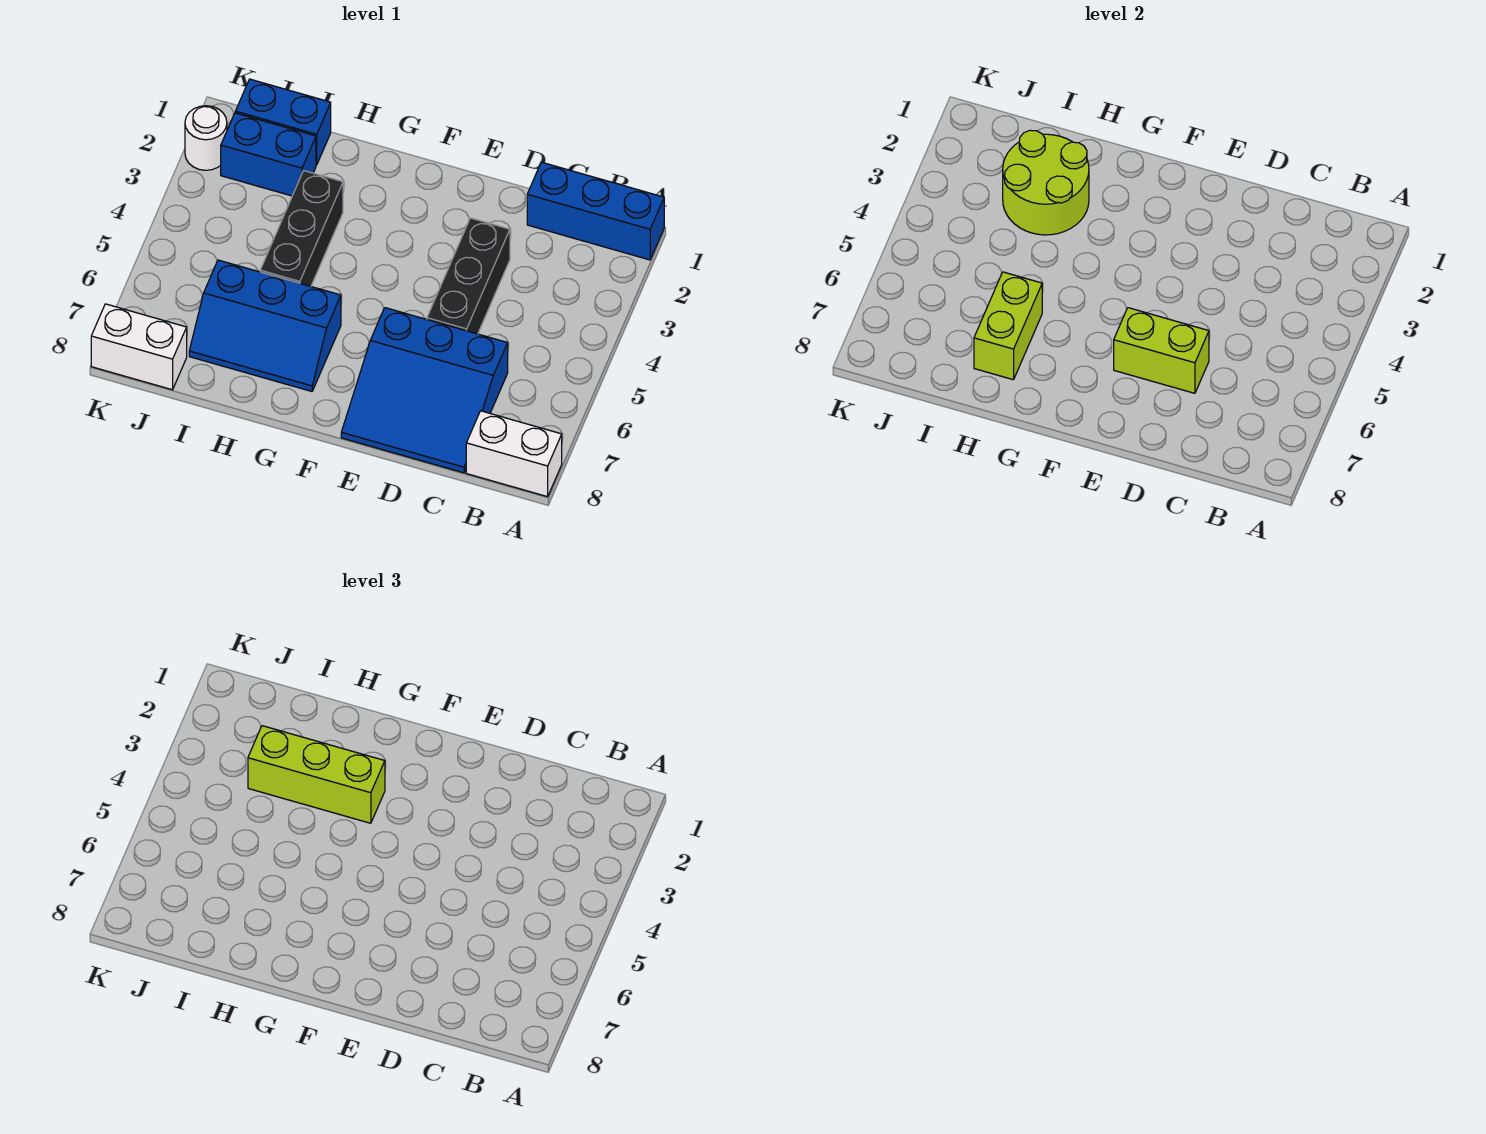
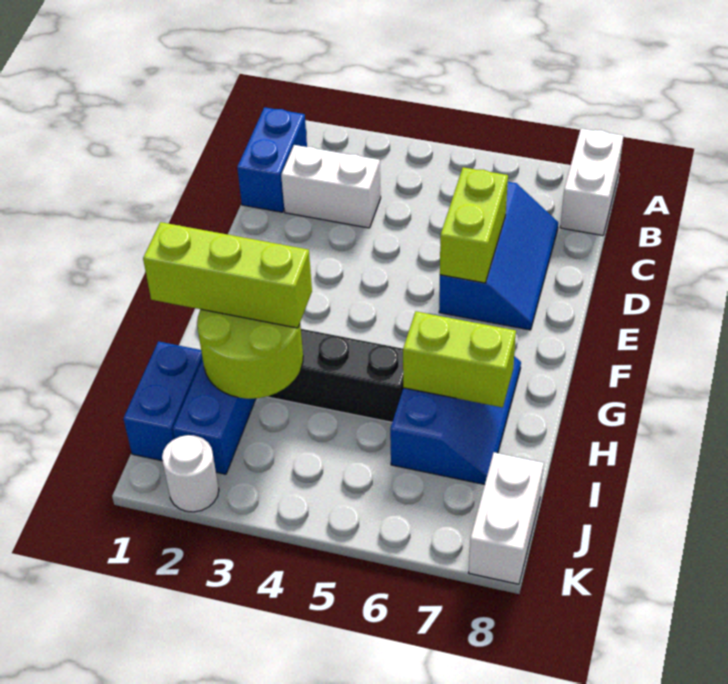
blue 1x3 brick [527,162,664,260] -> blue 1x2 brick [237,107,307,212]
none -> white 1x2 brick [281,145,381,228]
blue 3x3 slope [341,308,508,473] -> blue 2x3 slope [439,182,558,330]
black 1x3 brick [427,218,510,334] -> none
lime 1x3 brick [248,726,385,823] -> lime 1x3 brick turned to [143,222,312,328]

